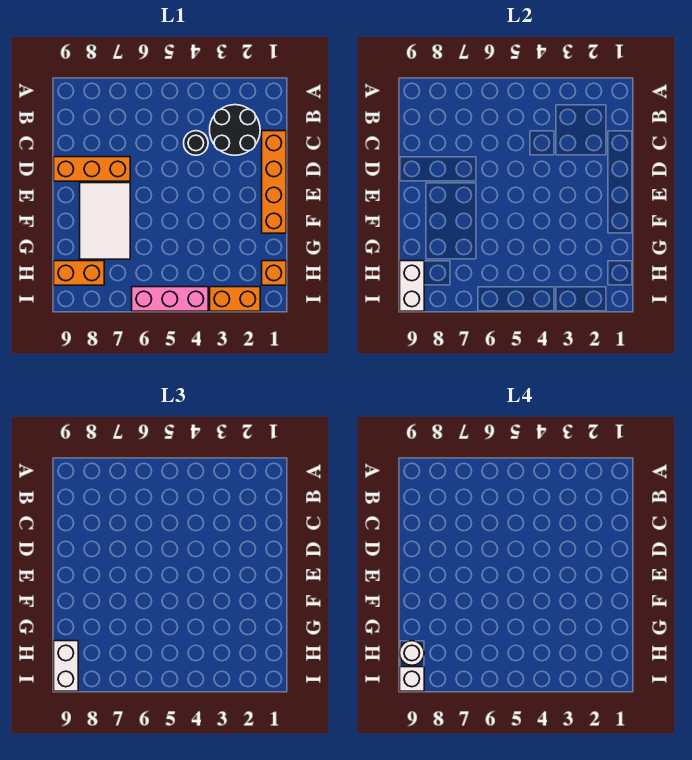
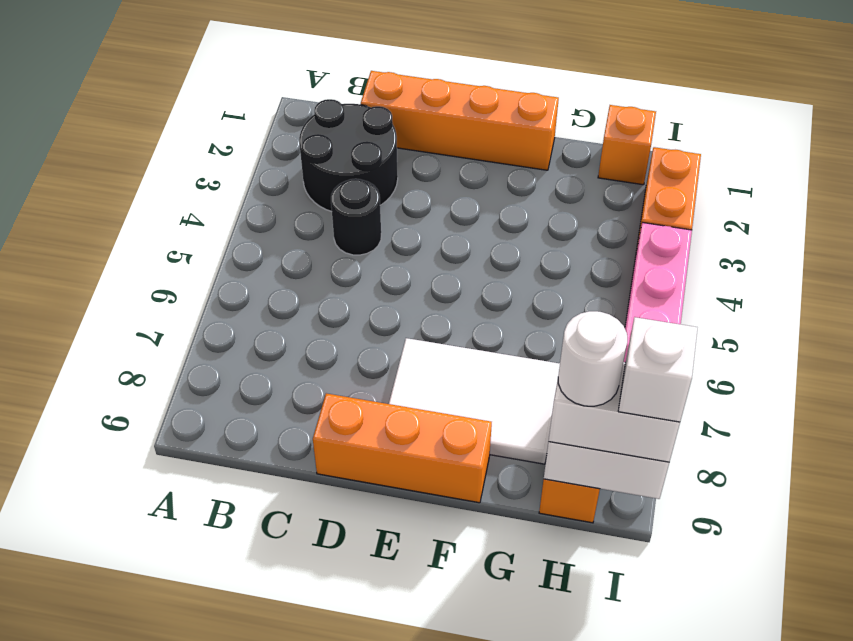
orange 1x3 brick [54,157,130,181] -> orange 1x3 brick turned to [313,393,492,503]

